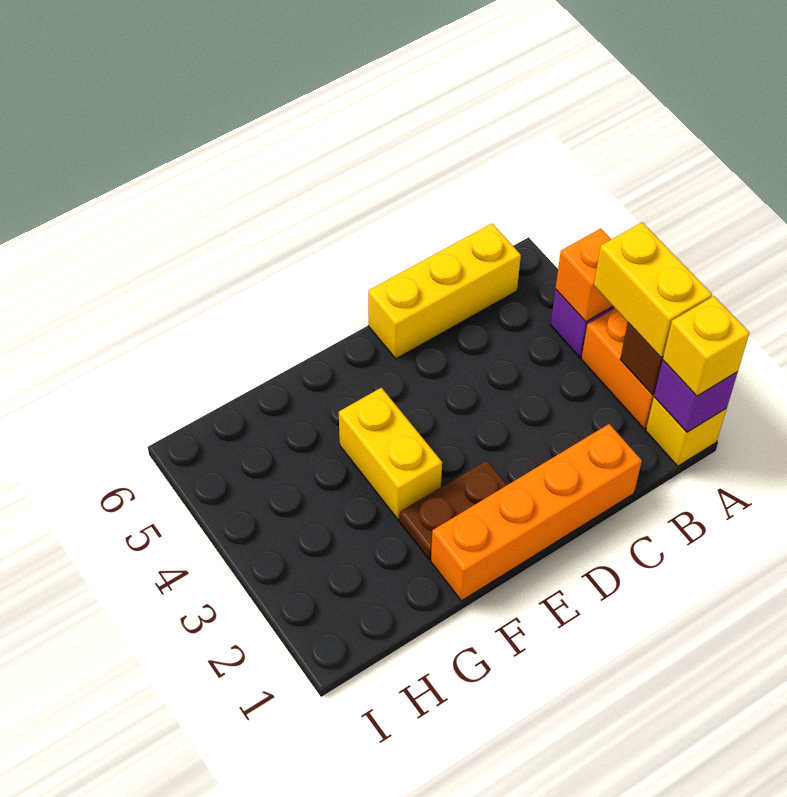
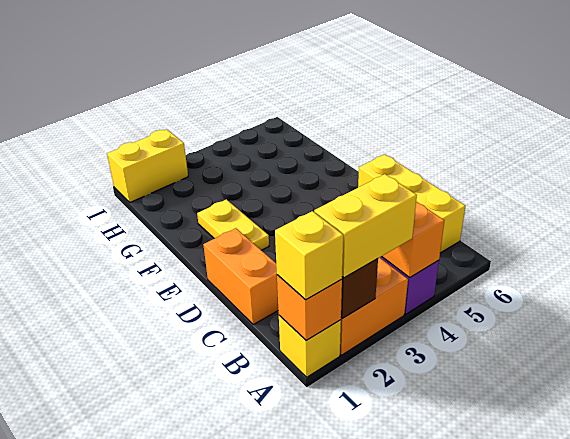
purple 1x1 brick [654,360,738,432] -> orange 1x1 brick [277,275,342,340]
orange 1x4 brick [431,424,642,601] -> orange 1x2 brick [203,228,278,324]
brown 1x2 plate [400,460,507,560] -> yellow 1x2 plate [197,199,269,250]
yellow 1x2 brick [339,388,442,520] -> yellow 1x2 brick moved to [107,129,188,202]

